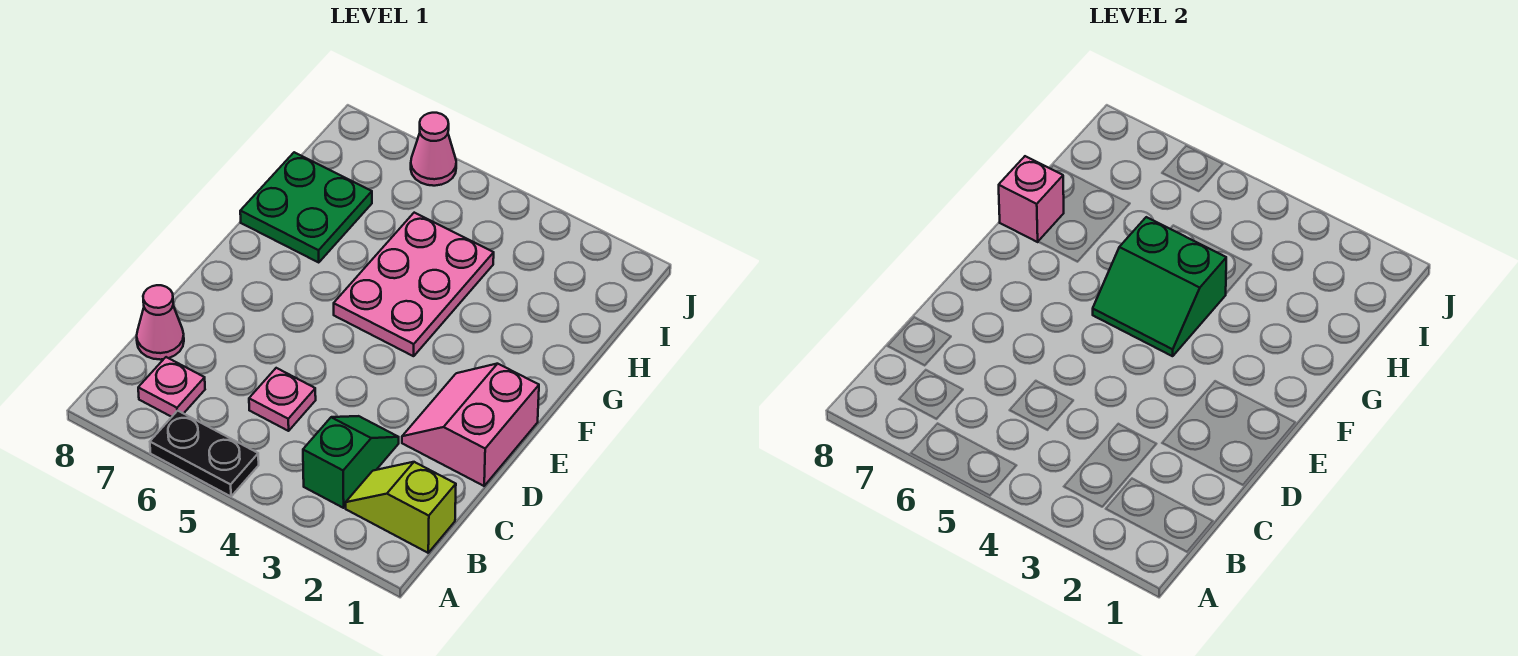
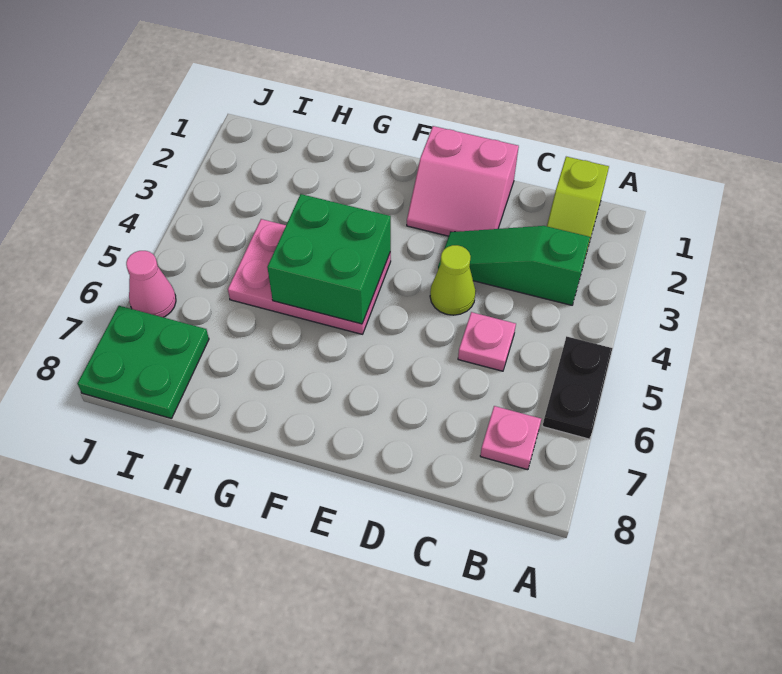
green 1x2 slope [303,416,399,508] -> green 1x3 slope [438,226,590,305]
pink 1x1 cone [137,285,184,360] -> none
none -> lime 1x1 cone [430,245,476,315]
green 2x2 slope [1093,217,1226,356] -> green 2x2 brick [267,194,391,324]
green 2x2 plate [240,152,372,262] -> green 2x2 plate moved to [77,306,209,418]
pink 1x1 brick [999,156,1064,242] -> none

